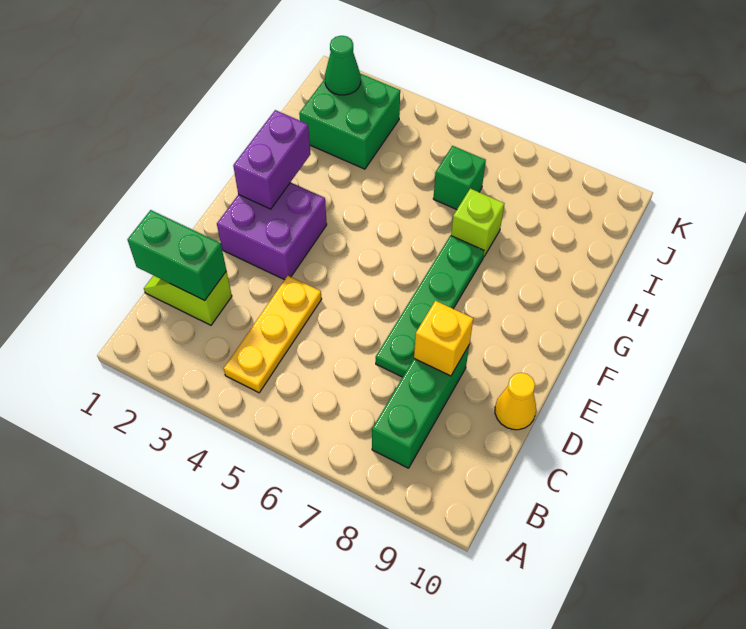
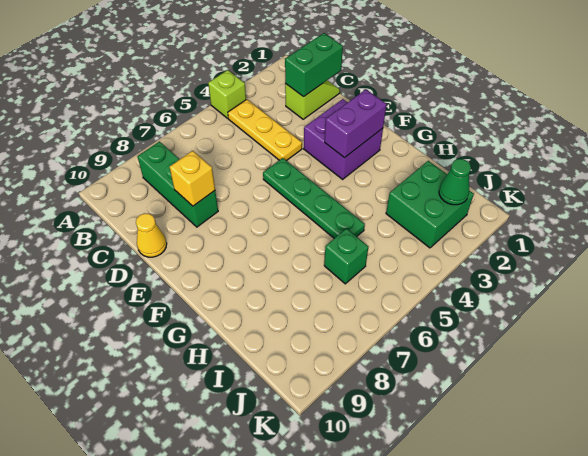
green 1x4 plate [376,236,484,377] -> green 1x4 plate moved to [263,158,365,238]
purple 1x2 brick [233,110,310,209] -> purple 1x2 brick turned to [325,90,387,158]
lime 1x1 brick [451,189,504,257] -> lime 1x1 brick moved to [208,70,246,118]

